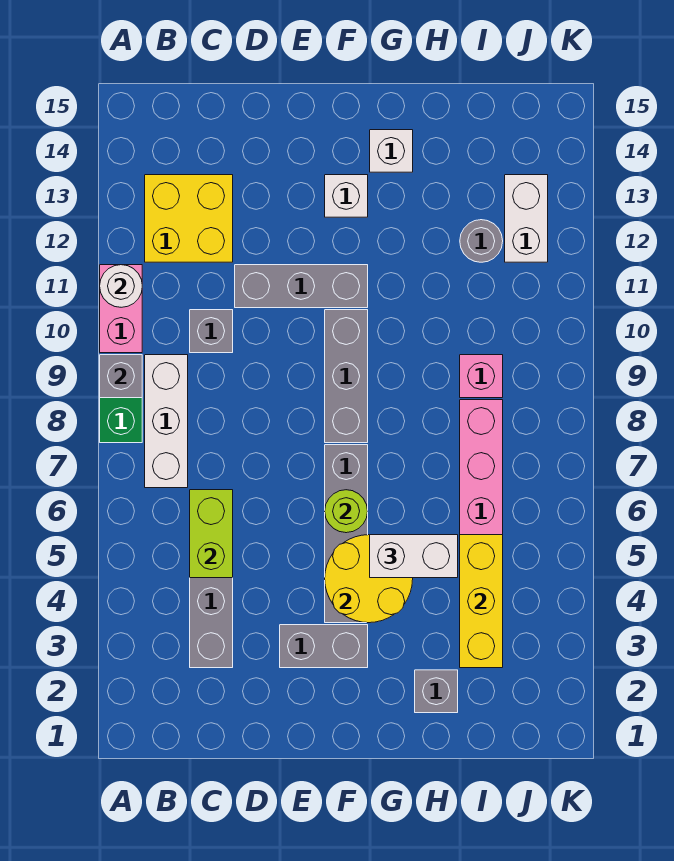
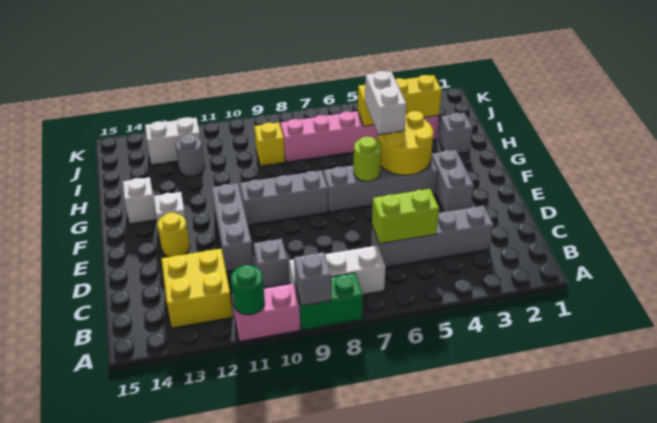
white 1x1 round brick [100,265,142,307] -> green 1x1 round brick [231,265,265,315]
none -> yellow 1x1 round brick [157,213,190,257]
pink 1x1 brick [460,355,503,398] -> yellow 1x1 brick [254,123,285,166]

